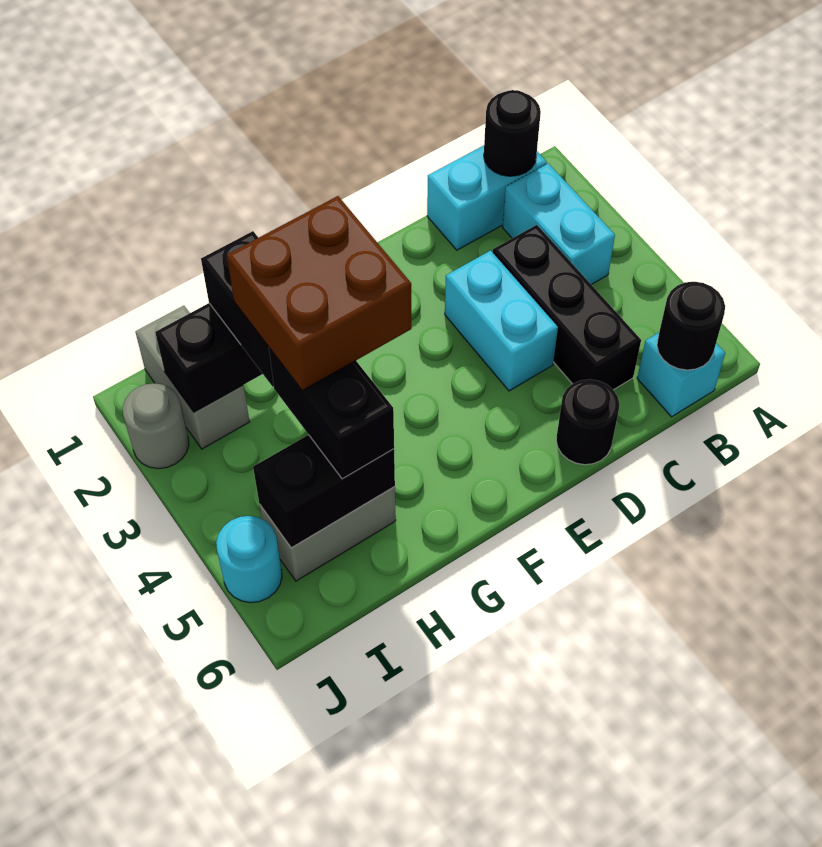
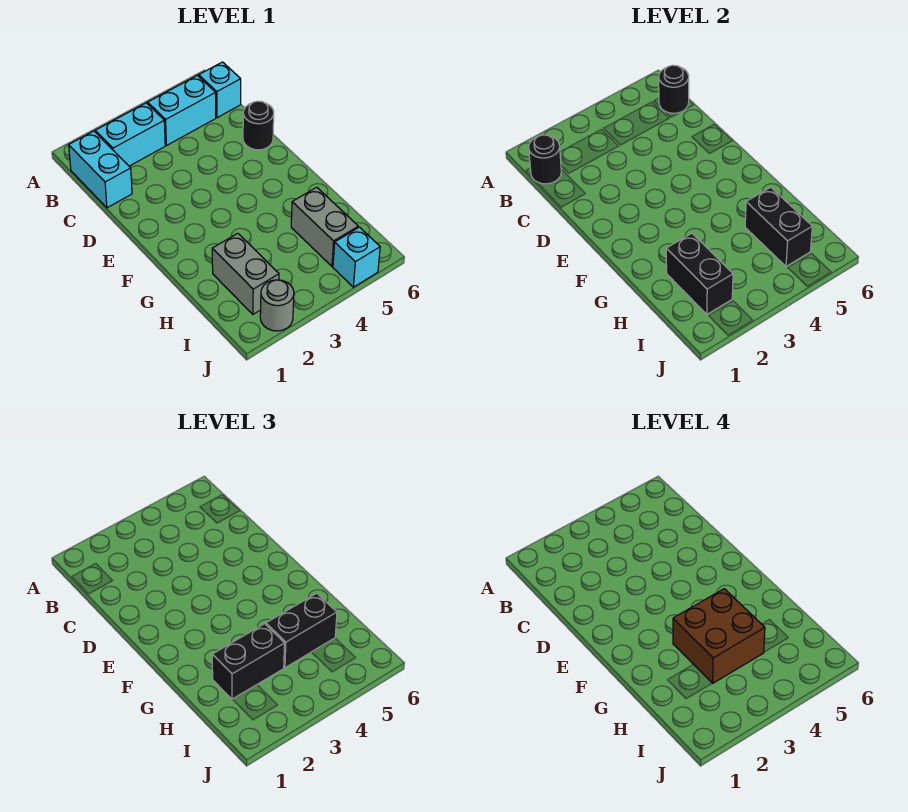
black 1x3 brick [493,225,641,390] -> none
cyan 1x2 brick [445,251,558,391] -> cyan 1x2 brick moved to [148,75,216,145]
grey 1x2 brick [135,306,249,449] -> grey 1x2 brick turned to [212,233,279,314]
cyan 1x1 round brick [216,516,282,603] -> cyan 1x1 brick [333,227,380,287]

